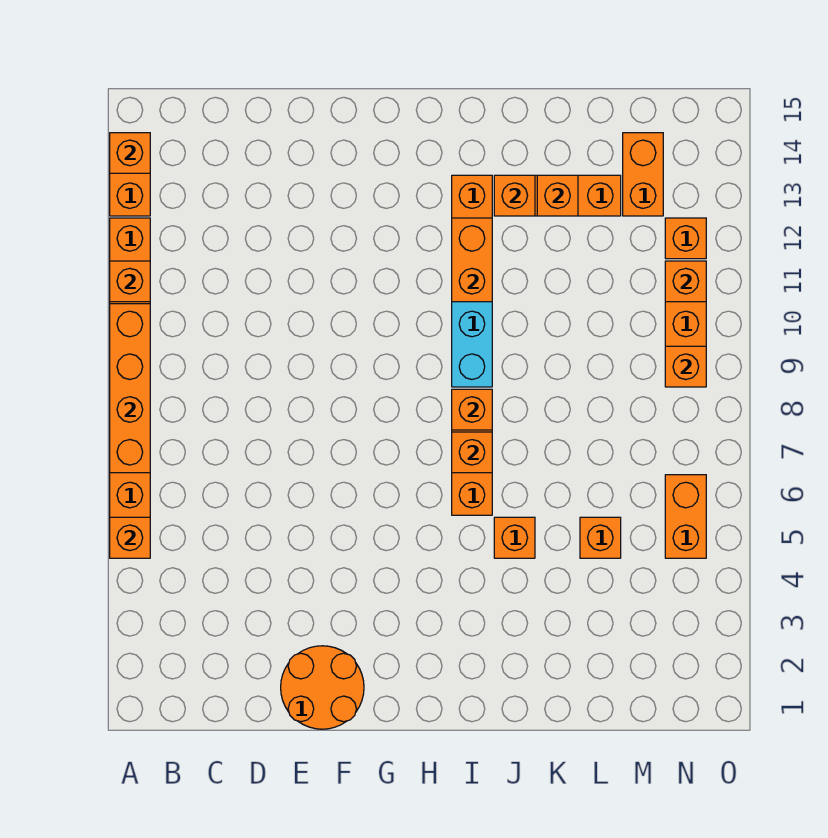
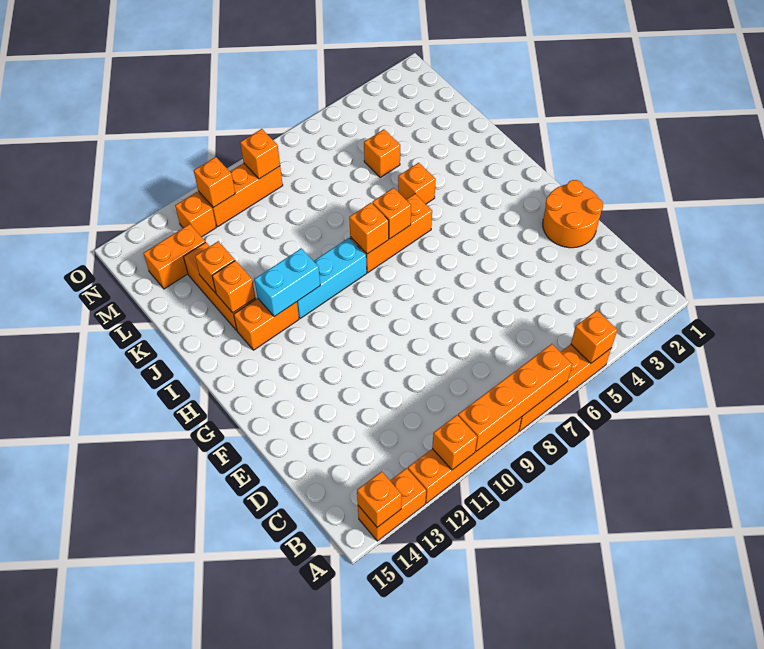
orange 1x2 brick [452,218,492,302] -> cyan 1x2 brick [254,248,320,317]
orange 1x2 brick [665,475,706,558] -> none

